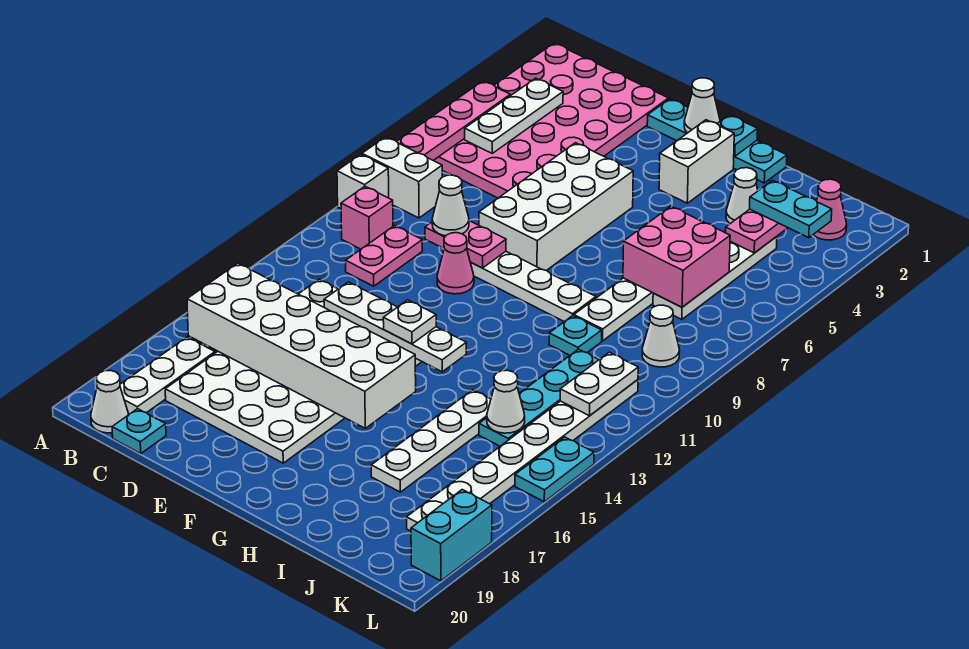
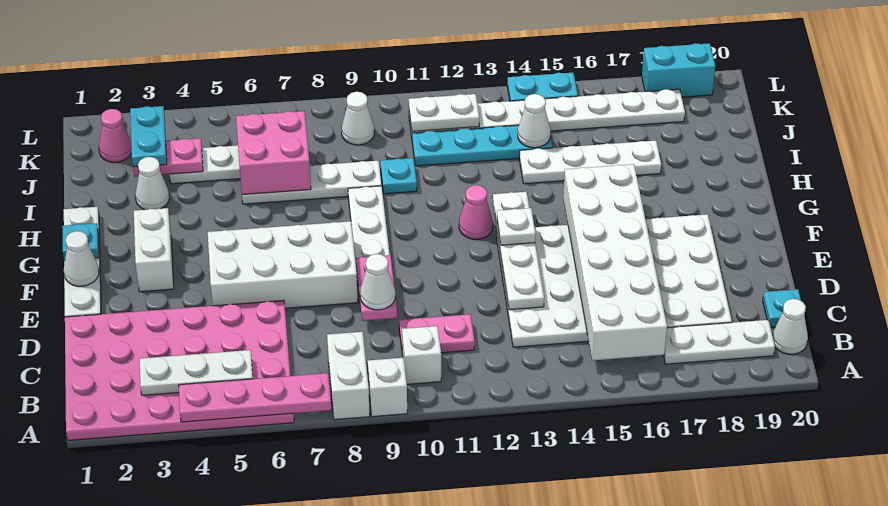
pink 1x1 brick [341,186,393,249] -> white 1x1 brick [402,326,441,384]
cyan 1x4 plate [647,99,787,183] -> white 1x4 plate [64,207,101,317]
pink 1x1 cone [437,233,474,294] -> pink 1x1 cone moved to [459,185,493,239]
white 1x2 brick [659,120,734,203] -> white 1x2 brick turned to [134,208,174,292]

